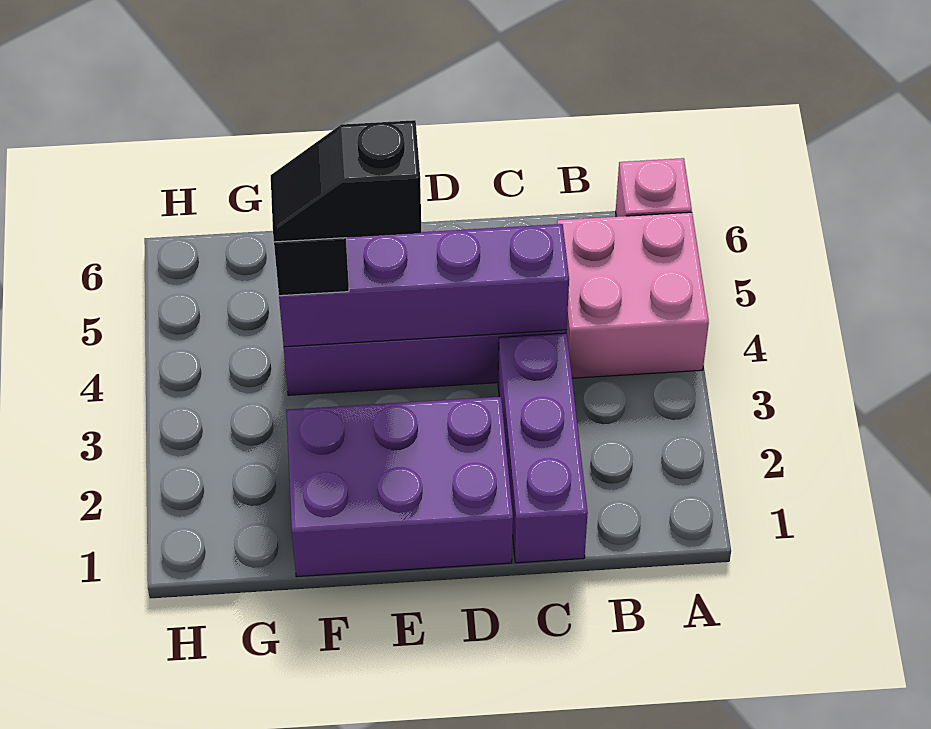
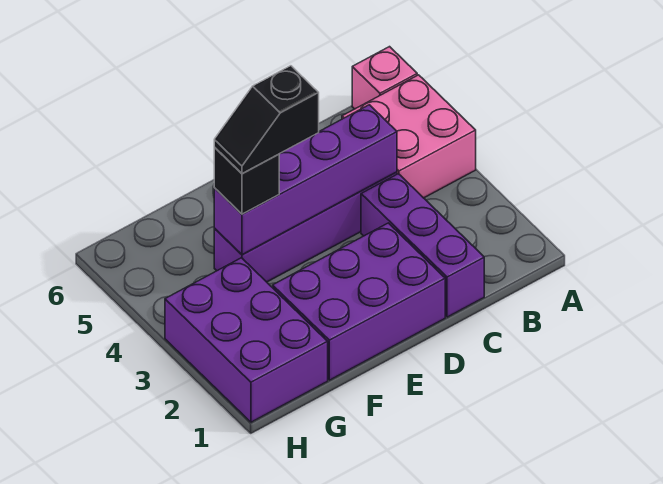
none -> purple 2x3 brick [165,258,328,422]

